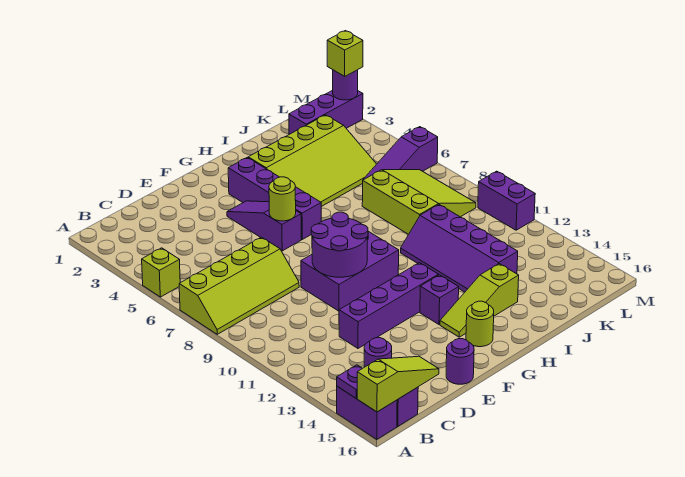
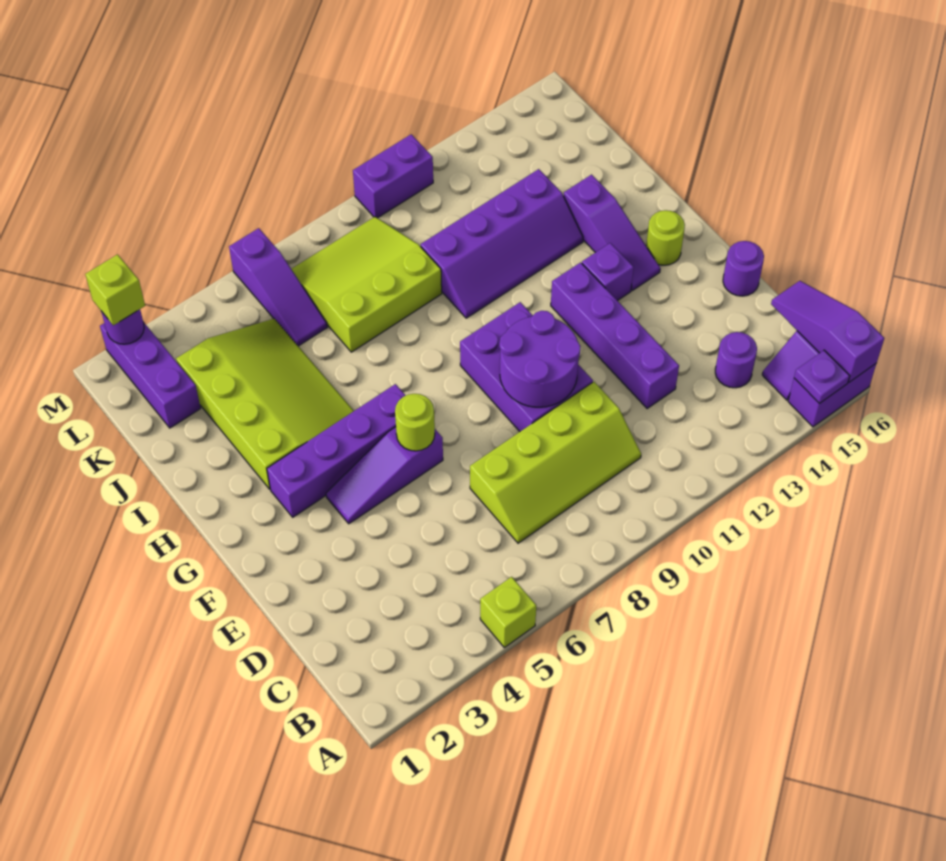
lime 2x4 slope [179,237,299,334] -> lime 2x4 slope turned to [470,382,641,543]
lime 1x3 slope [357,356,439,412] -> purple 1x3 slope [771,281,884,382]
lime 1x3 slope [440,264,519,337] -> purple 1x3 slope [564,175,660,290]

